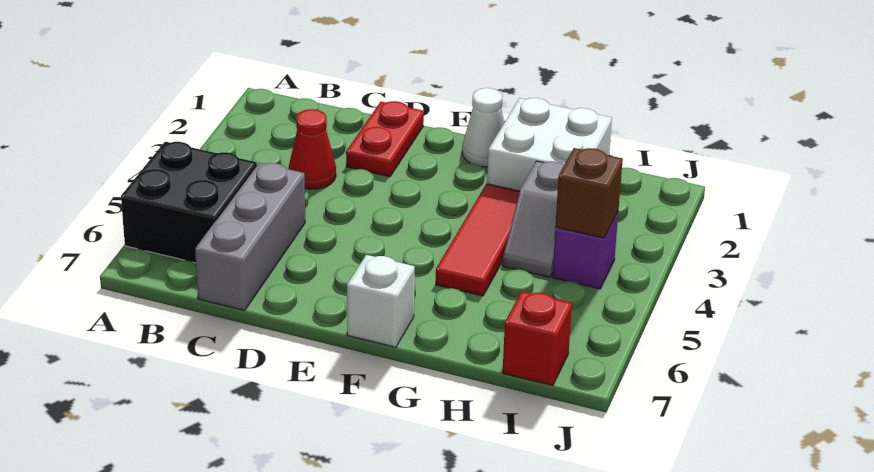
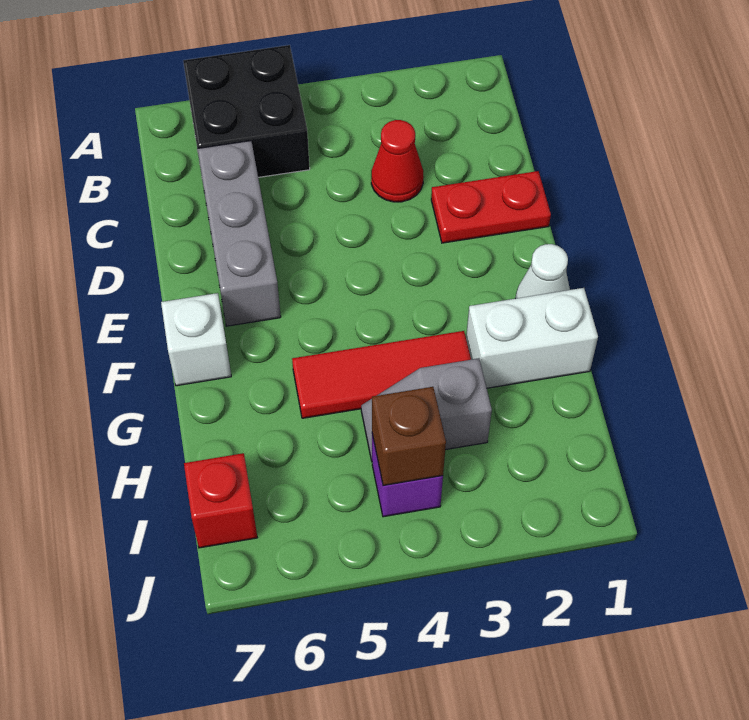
grey 1x3 brick [195,163,305,310] -> grey 1x3 brick turned to [198,141,281,326]
white 2x2 brick [487,98,612,191] -> white 1x2 brick [466,288,598,388]

